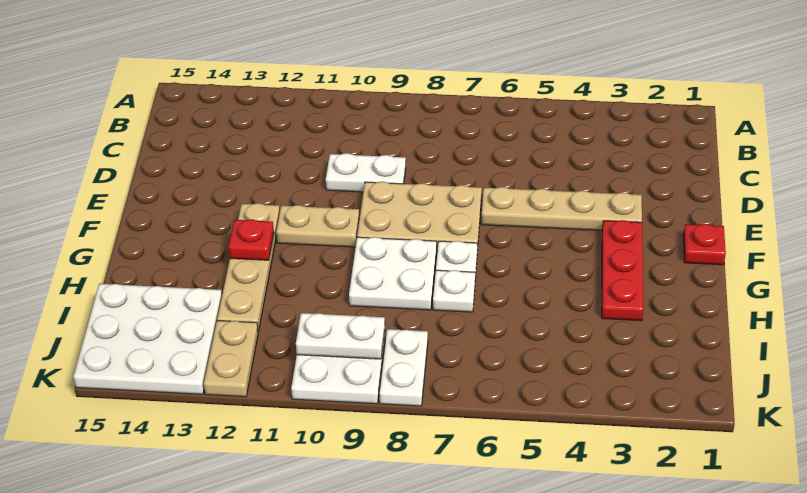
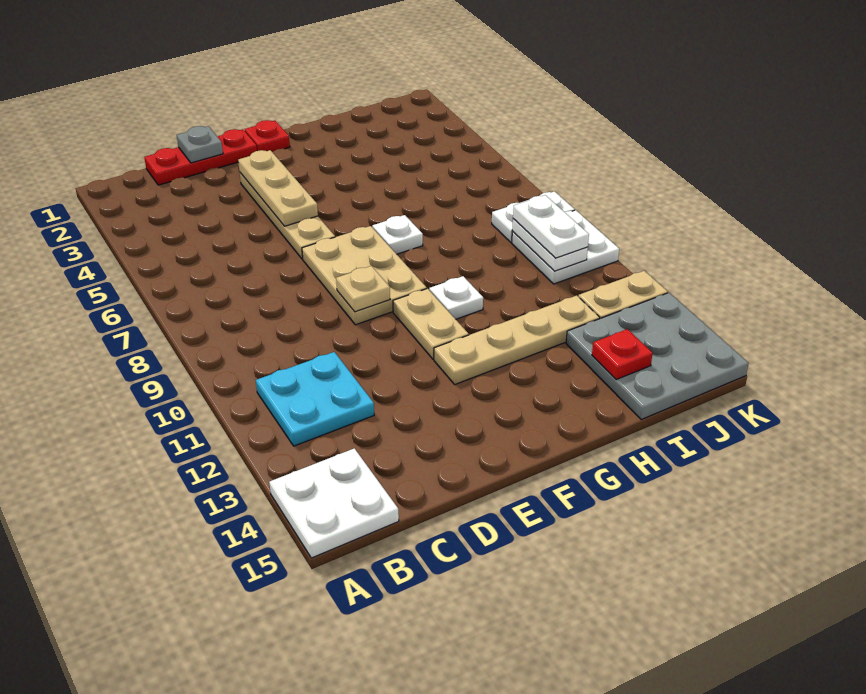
none -> cyan 2x2 plate [256,352,374,446]
none -> grey 1x1 plate [177,126,223,163]
white 1x2 plate [326,153,406,192] -> white 1x2 plate moved to [513,195,589,258]
none -> tan 1x3 plate [238,150,318,226]
none -> tan 1x1 plate [336,266,390,312]
red 1x3 plate [602,220,644,321] -> red 1x3 plate moved to [144,129,257,185]
white 2x2 plate [349,237,437,310] -> white 2x2 plate moved to [269,448,399,558]
red 1x1 plate [229,219,274,260] -> red 1x1 plate moved to [592,329,653,379]
white 1x1 plate [433,270,475,312] -> white 1x1 plate moved to [429,276,483,319]
white 3x3 plate [73,284,222,394] -> grey 3x3 plate [566,293,749,420]

